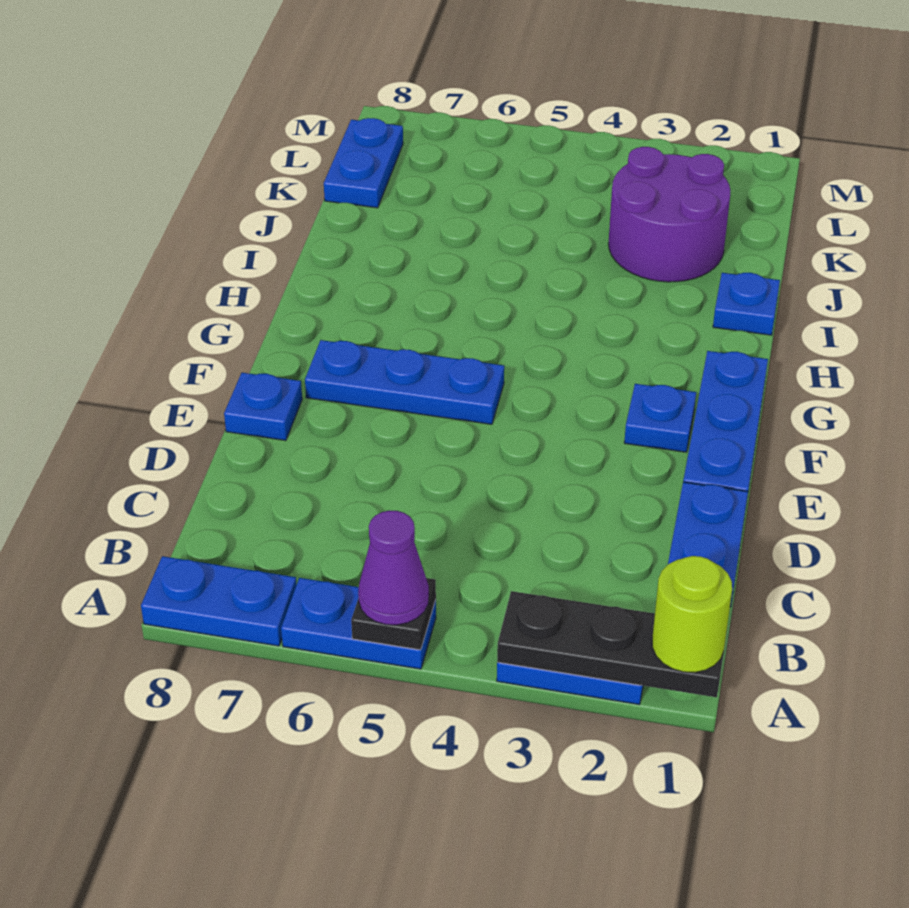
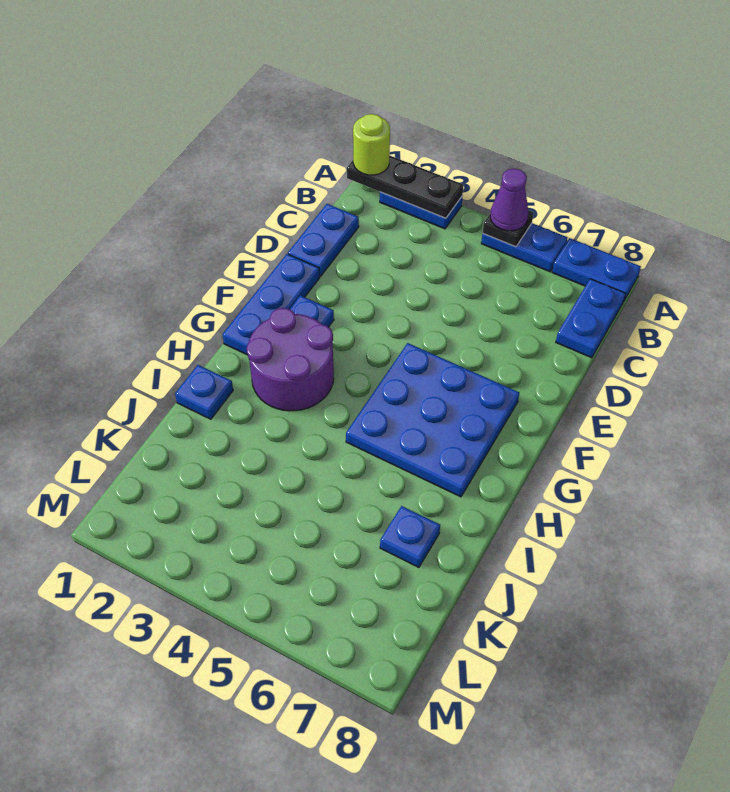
blue 1x1 plate [224,373,302,441] -> blue 1x1 plate moved to [380,506,440,567]
blue 1x3 plate [305,340,504,424] -> blue 3x3 plate [346,343,519,497]
purple 2x2 round brick [608,147,731,282] -> purple 2x2 round brick moved to [247,308,334,411]
blue 1x2 plate [324,118,403,208] -> blue 1x2 plate moved to [556,279,626,358]

